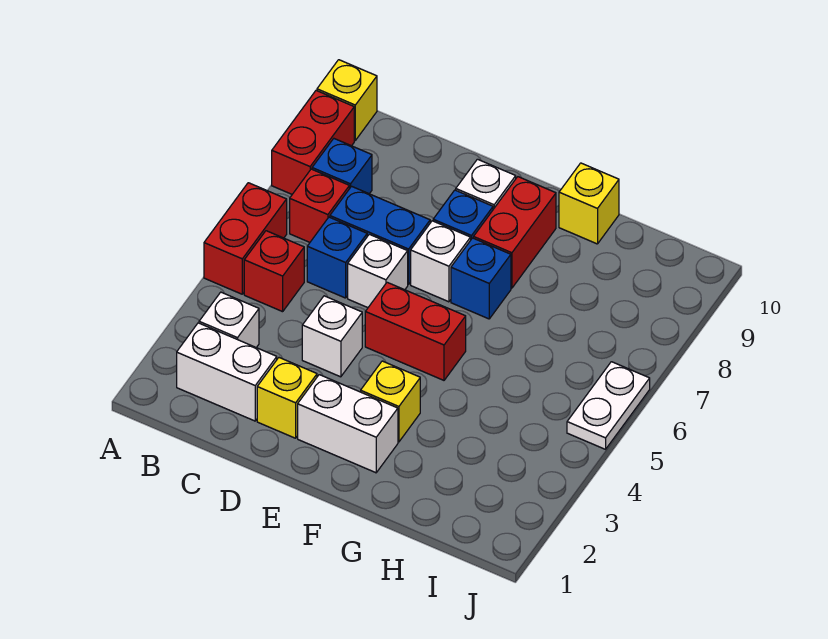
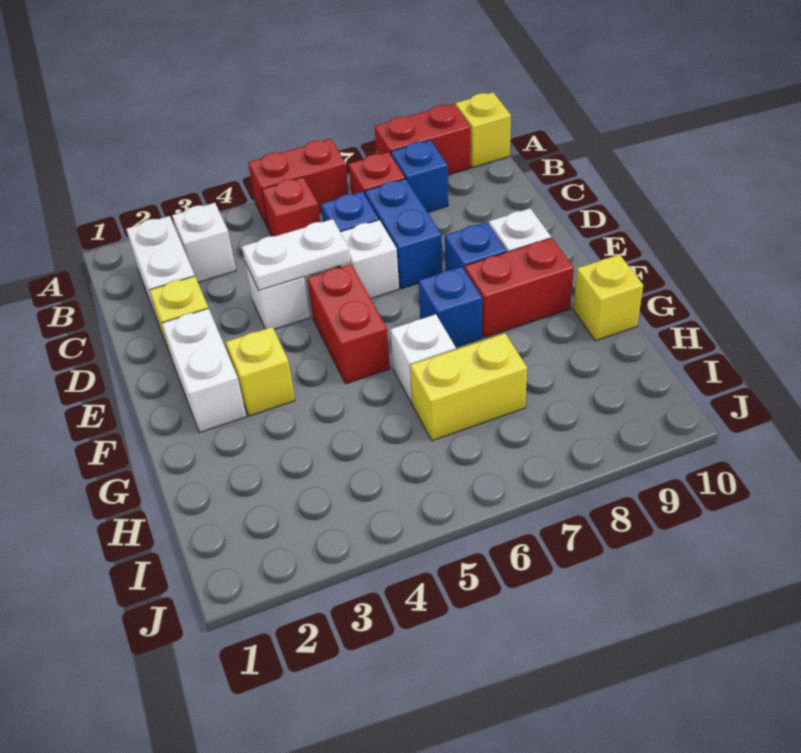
white 1x1 brick [411,221,471,302] -> white 1x1 brick moved to [390,314,456,403]
none -> yellow 1x2 brick [410,333,527,441]
white 1x2 plate [567,362,650,449] -> white 1x2 plate moved to [242,219,351,290]

